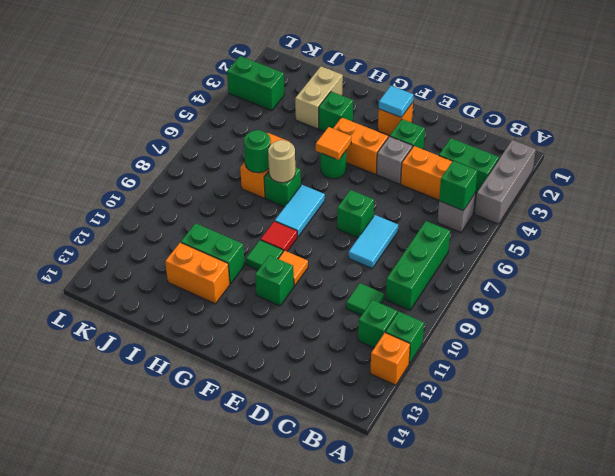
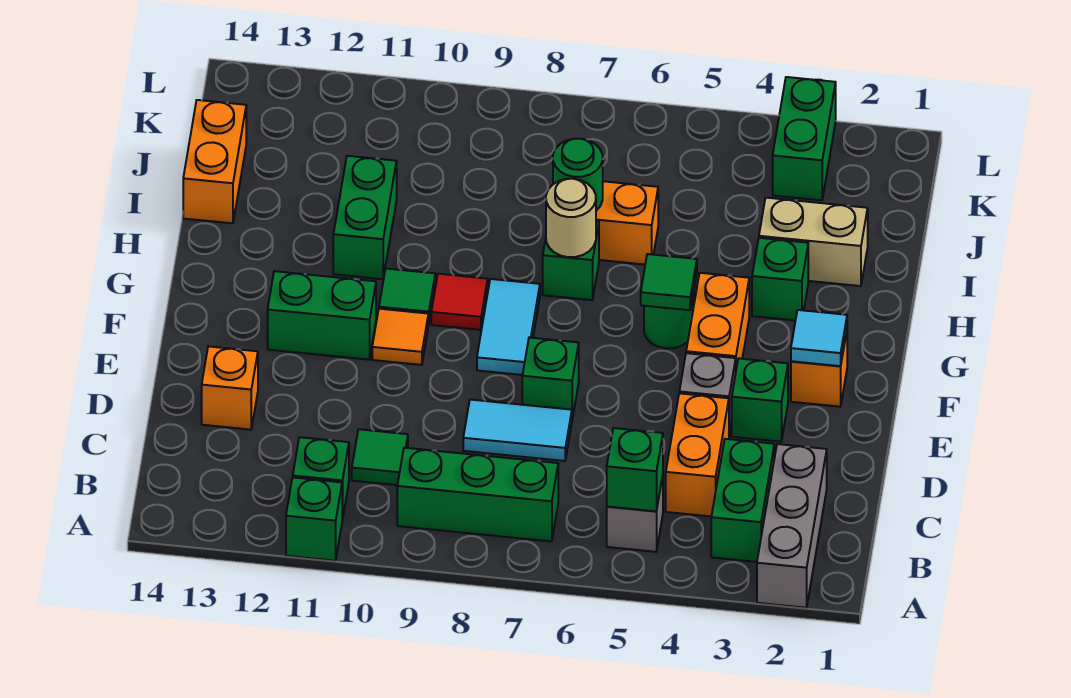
grey 1x3 brick [475,140,536,224] -> grey 1x3 brick turned to [757,444,827,608]
orange 1x1 brick [370,333,410,385] -> orange 1x1 brick moved to [202,346,258,430]
green 1x1 brick [255,255,294,306] -> green 1x2 brick [268,271,376,360]
orange 1x1 tile [316,127,351,160] -> green 1x1 tile [641,254,697,310]
cyan 1x2 tile [275,185,325,237] -> cyan 1x2 tile turned to [477,279,540,375]
orange 1x2 brick [165,243,230,304] -> orange 1x2 brick moved to [183,100,246,223]

